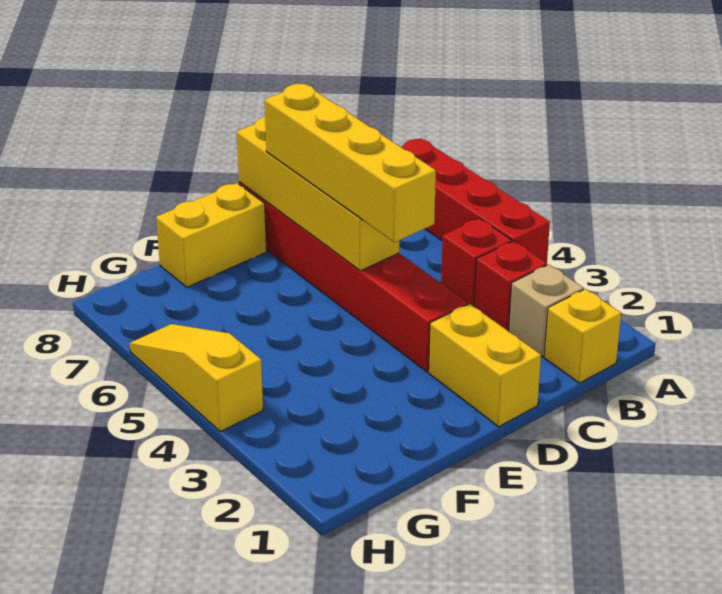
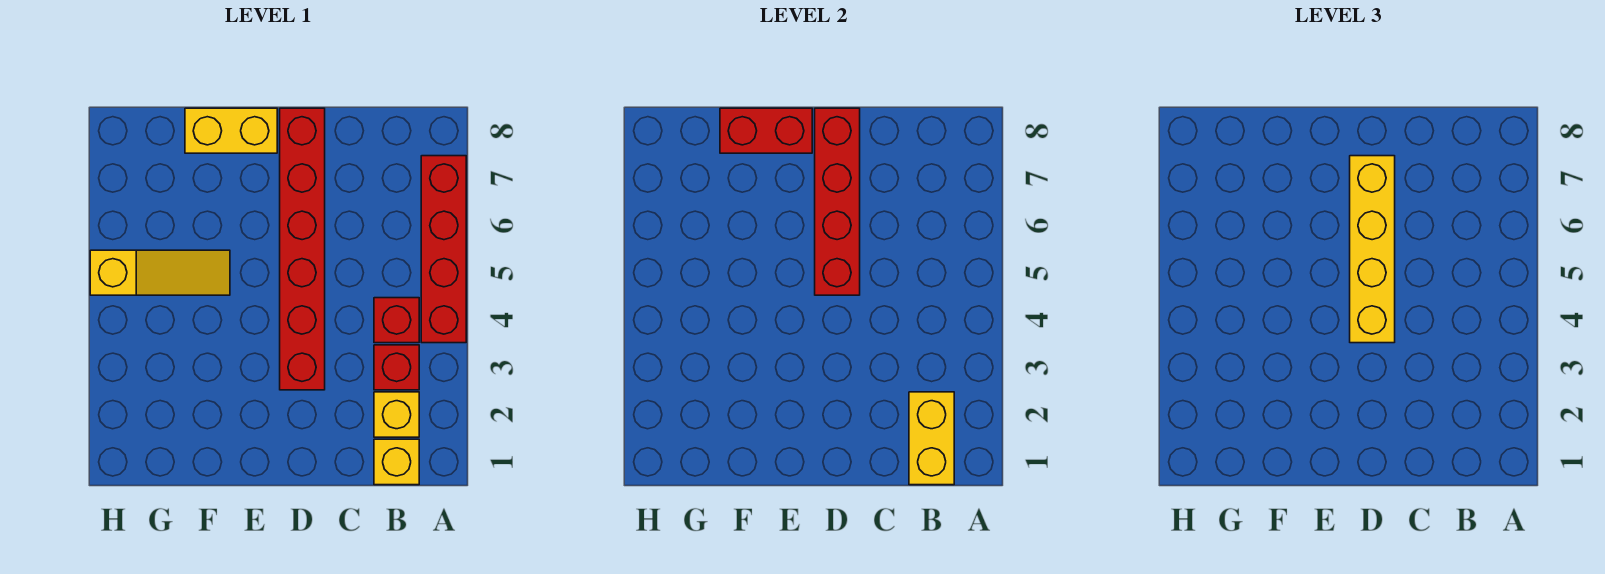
tan 1x1 brick [509,265,584,357] -> yellow 1x1 brick [374,392,419,437]
yellow 1x2 brick [429,304,541,427] -> yellow 1x2 brick moved to [909,392,954,485]
yellow 1x4 brick [237,117,399,271] -> red 1x4 brick [815,108,860,295]
none -> red 1x2 brick [720,108,812,153]
yellow 1x3 slope [130,324,263,432] -> yellow 1x3 slope turned to [90,250,230,295]

